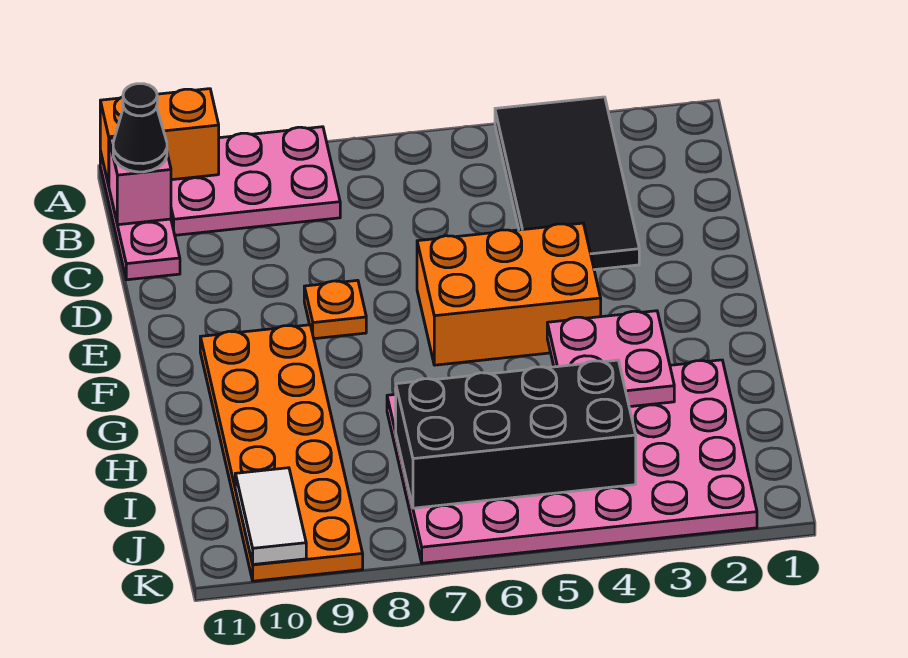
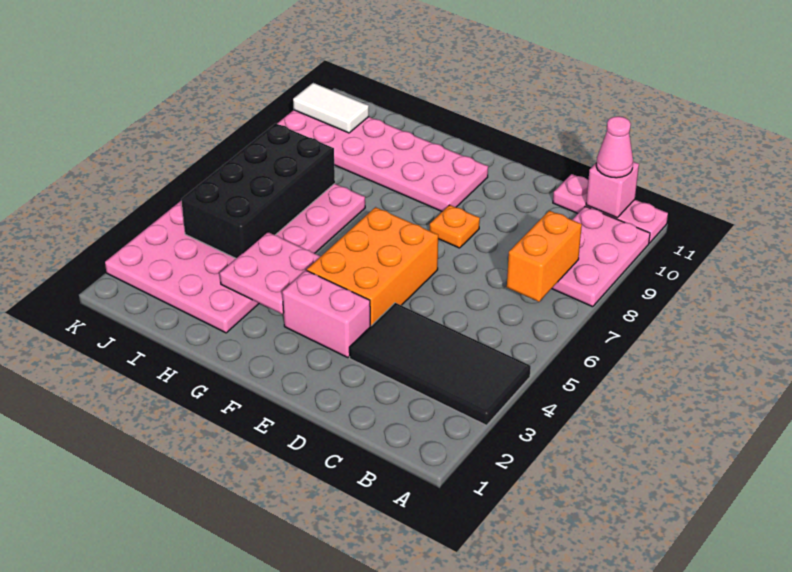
orange 1x2 brick [100,89,219,186] -> orange 1x2 brick moved to [507,211,582,302]
black 1x1 cone [113,84,167,172] -> pink 1x1 cone [596,116,633,178]
none -> pink 1x2 brick [282,270,370,358]
orange 2x6 plate [200,325,363,581] -> pink 2x6 plate [277,110,488,212]

